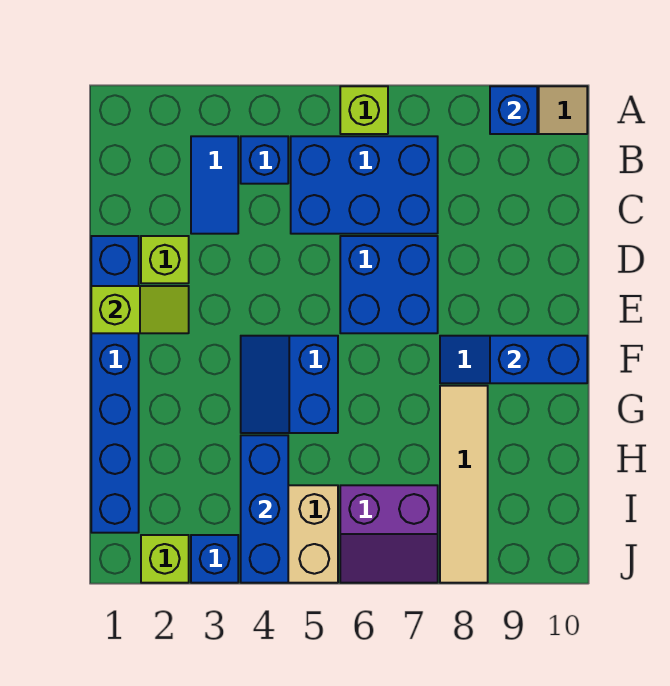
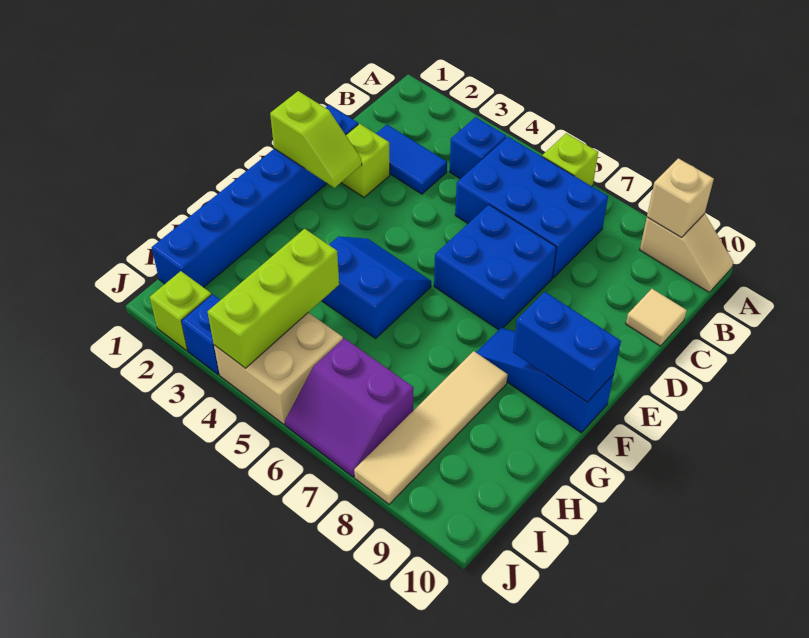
blue 1x1 brick [490,86,537,134] -> tan 1x1 brick [647,158,714,237]
blue 1x2 tile [191,136,238,234] -> blue 1x2 tile turned to [376,125,447,194]
none -> tan 1x1 tile [626,289,687,346]
blue 2x2 slope [241,336,338,433] -> blue 2x2 slope turned to [322,236,431,338]
blue 1x3 brick [241,435,288,583] -> lime 1x3 brick [208,229,339,368]

